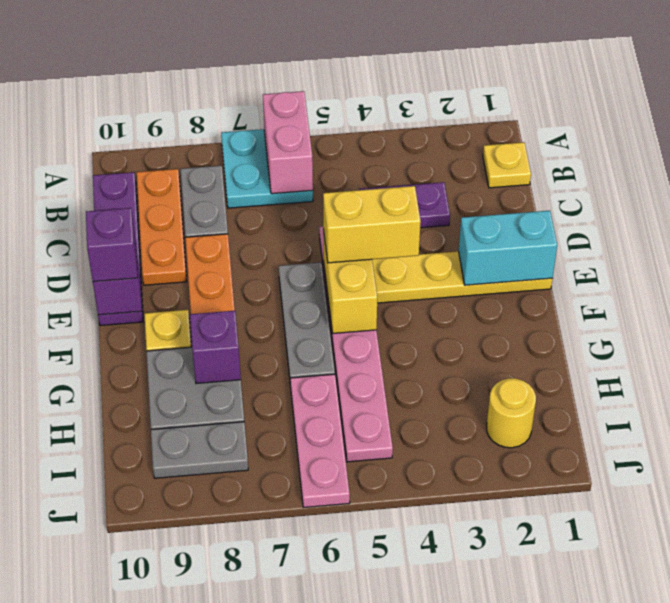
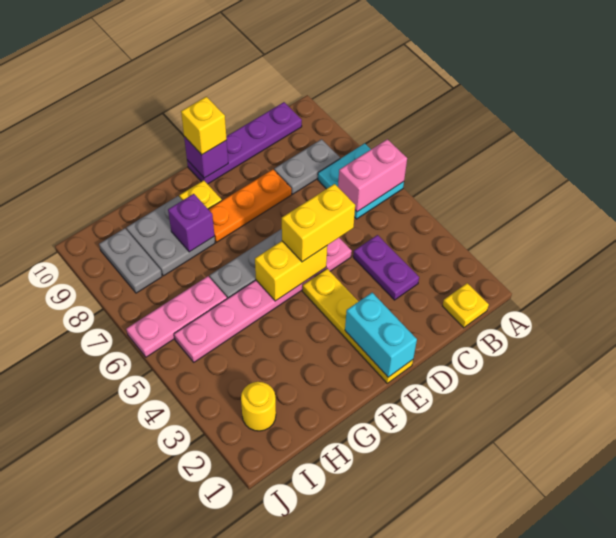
orange 1x3 plate [137,169,187,285] -> none
yellow 1x2 brick [323,186,421,263] -> yellow 1x2 brick turned to [282,184,355,262]
purple 1x1 brick [86,208,138,282] -> yellow 1x1 brick [181,97,227,155]

